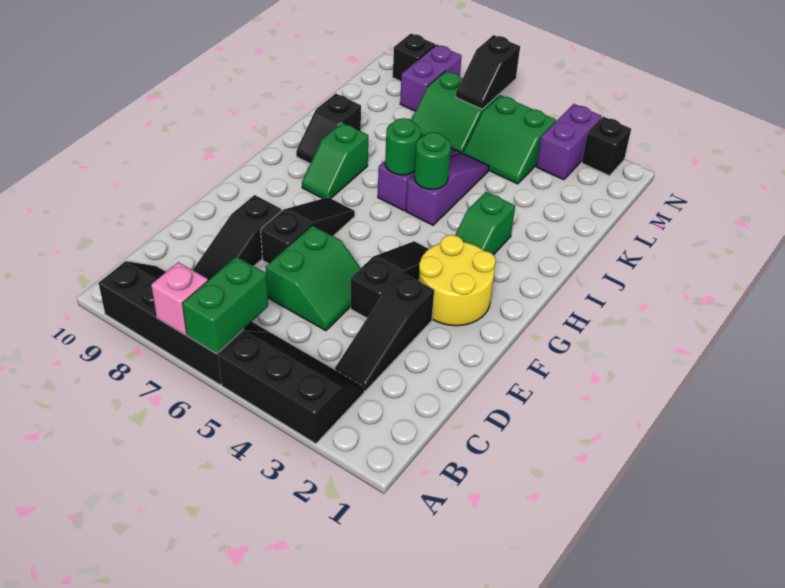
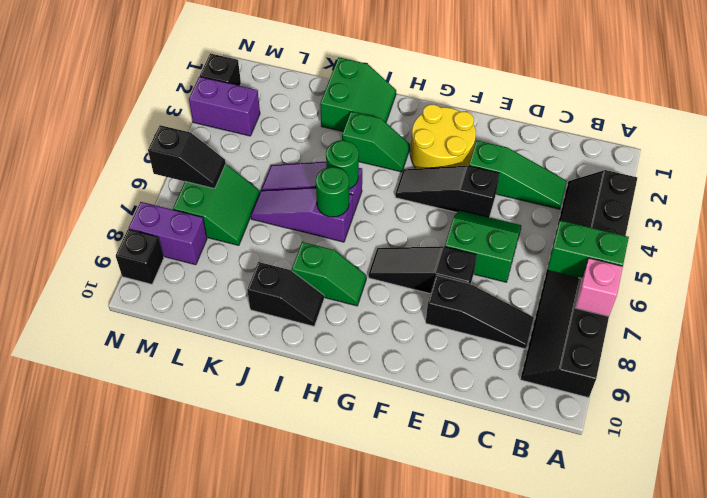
black 1x3 slope [335,274,434,391] -> green 1x3 slope [469,140,567,209]
green 2x2 slope [463,95,556,184] -> green 2x2 slope moved to [320,57,396,132]

